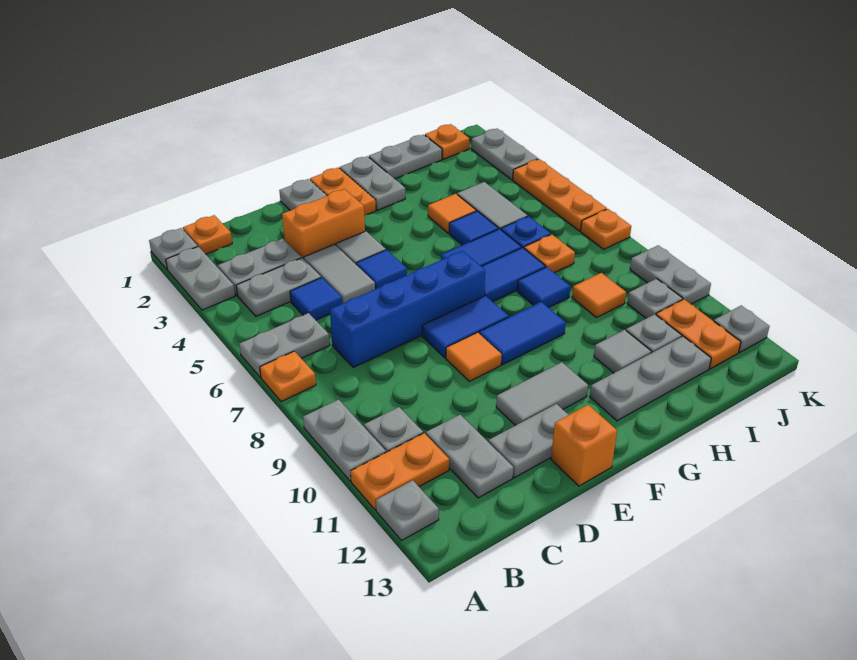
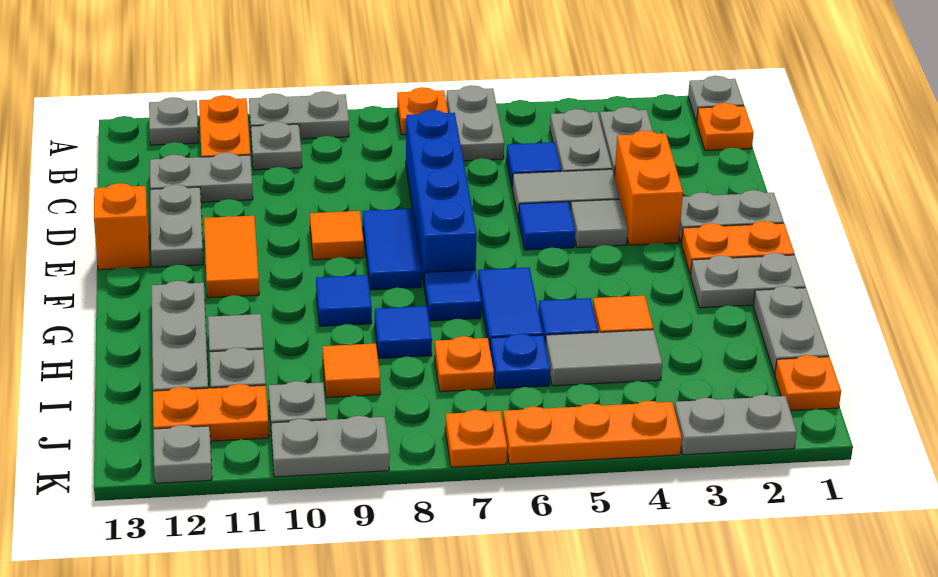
grey 1x2 plate [166,247,235,310] -> none
grey 1x2 tile [496,362,588,426] -> orange 1x2 tile [204,216,259,298]
blue 1x2 tile [479,302,566,365] -> blue 1x1 tile [316,275,372,326]
blue 1x2 tile [481,248,546,302] -> blue 1x1 tile [424,270,481,321]

